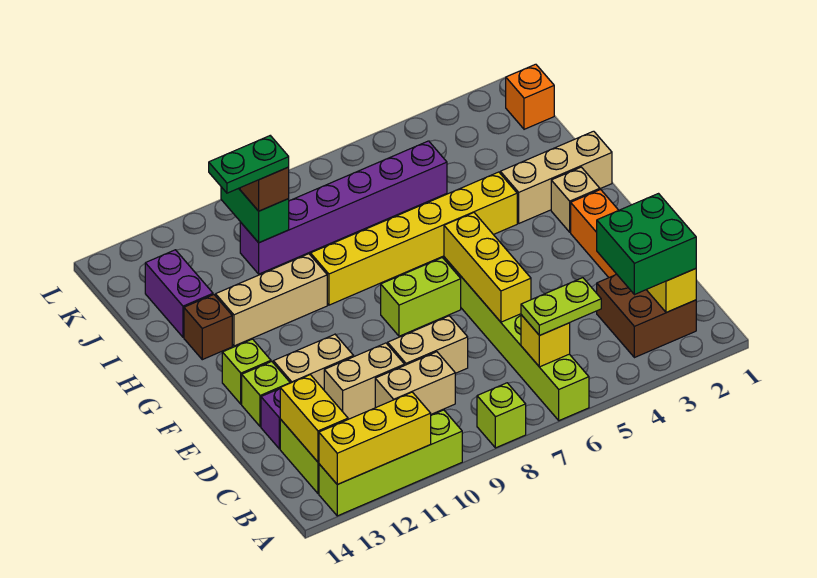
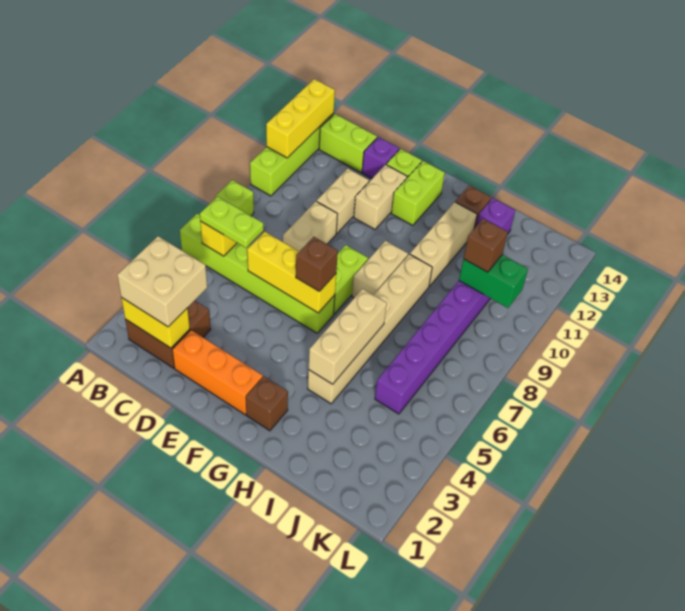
green 2x2 brick [597,194,696,295] -> tan 2x2 brick [117,236,207,327]
lime 1x2 plate [521,278,601,335] -> lime 1x2 plate turned to [200,196,264,248]
yellow 1x2 brick [280,375,348,462] -> none
tan 1x2 brick [375,352,455,414] -> tan 1x2 brick moved to [352,241,408,298]
none -> brown 1x1 brick [296,237,338,291]
lime 1x1 brick [222,339,271,404] -> lime 1x2 brick [391,161,445,226]
tan 1x1 brick [551,167,600,232] -> brown 1x1 brick [246,376,288,431]
tan 1x3 brick [500,131,612,223] -> tan 1x3 brick moved to [309,289,387,384]
yellow 1x6 brick [310,172,517,305] -> tan 1x6 brick [308,254,432,404]
purple 1x2 brick [145,250,213,337] -> purple 1x1 brick [477,198,515,233]
green 1x2 plate [209,136,289,193] -> none
orange 1x1 brick [506,64,554,129] -> none

